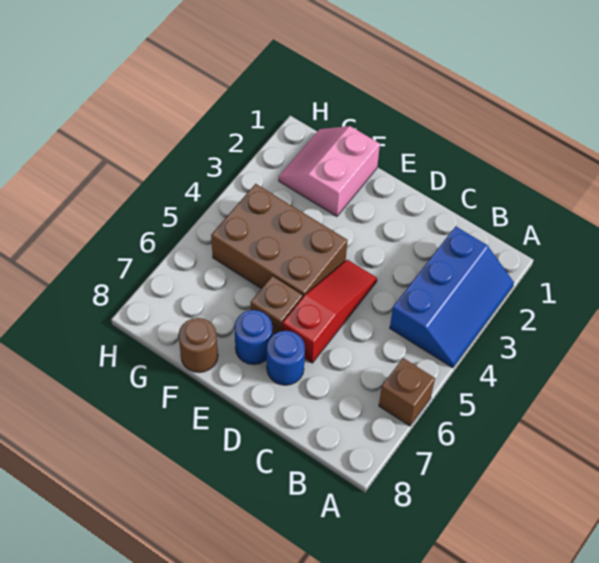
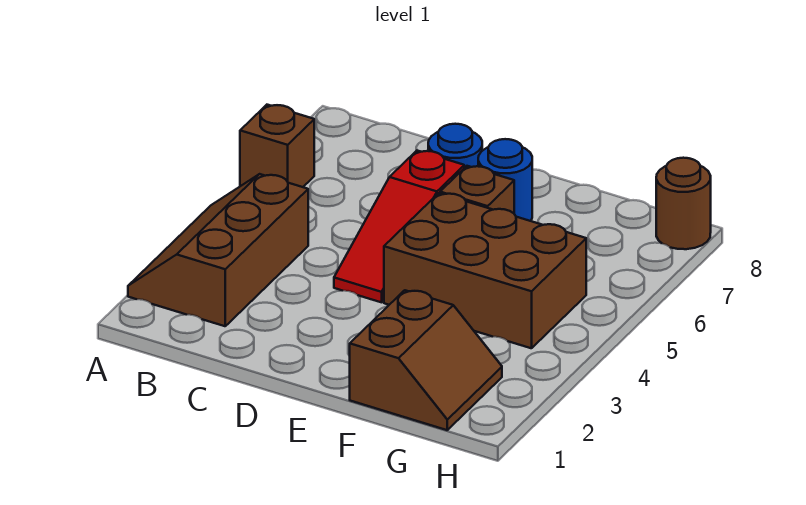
blue 2x3 slope [390,226,514,368] -> brown 2x3 slope [128,174,308,326]
pink 2x2 slope [279,126,380,216] -> brown 2x2 slope [350,290,502,430]
brown 1x1 round brick [178,318,218,373] -> brown 1x1 round brick moved to [656,158,711,249]

